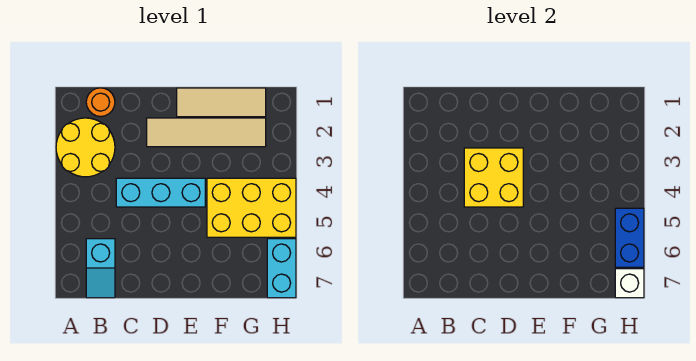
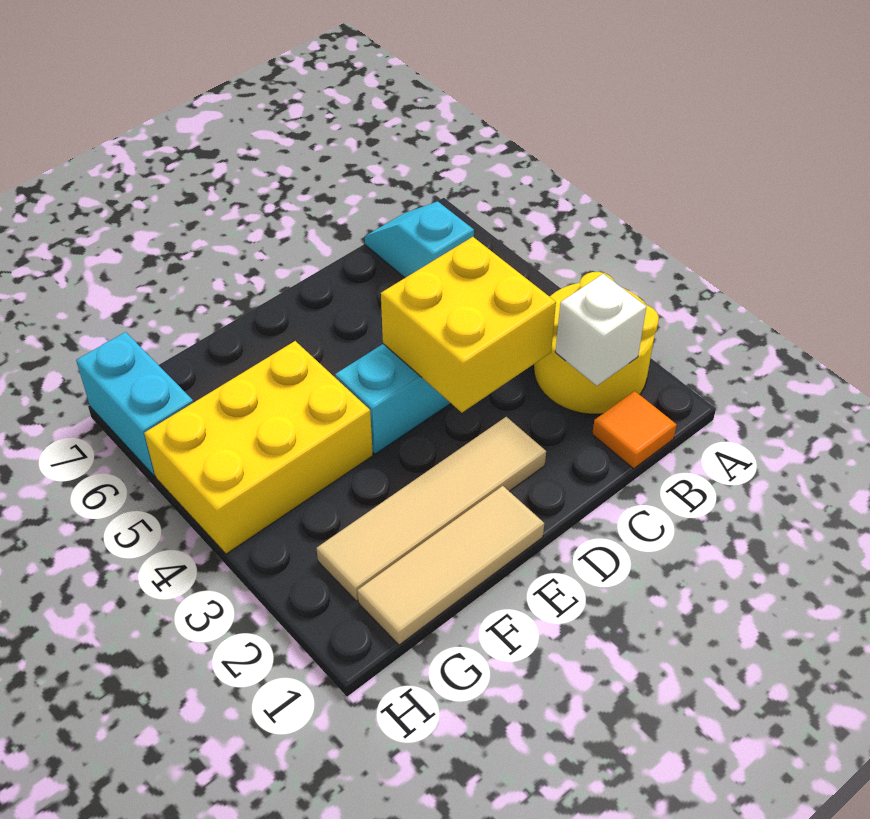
orange 1x1 round brick [86,88,115,117] -> orange 1x1 tile [592,391,676,469]
blue 1x2 brick [615,208,644,267] -> none
white 1x1 brick [615,269,644,298] -> white 1x1 brick moved to [555,274,646,386]

